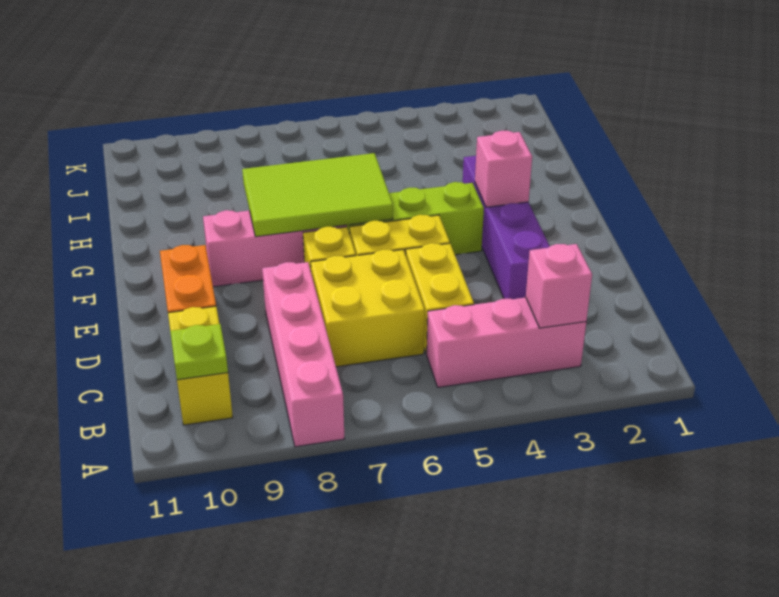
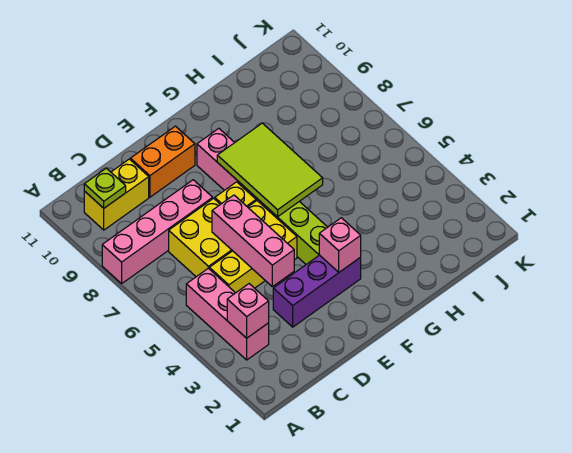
purple 1x4 brick [463,156,550,299] -> purple 1x3 brick [273,255,361,327]
none -> pink 1x3 brick [212,195,294,287]

